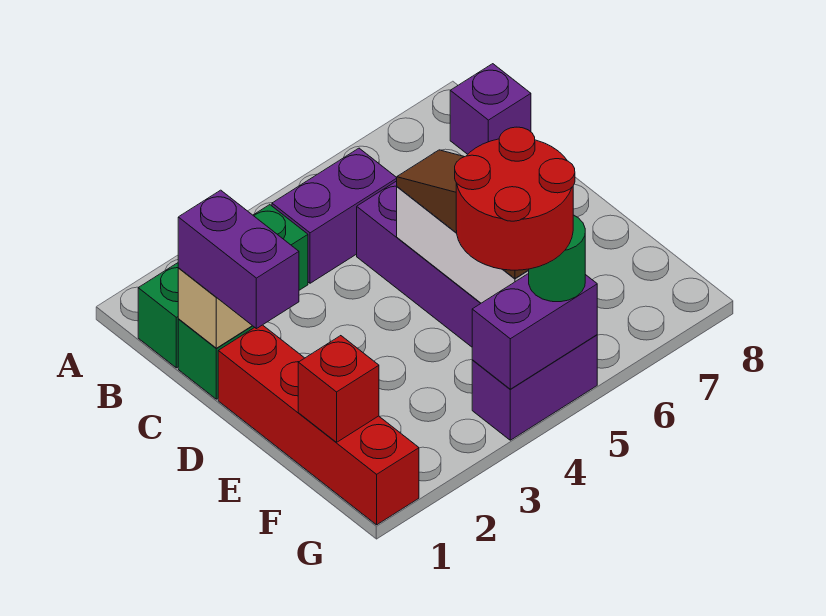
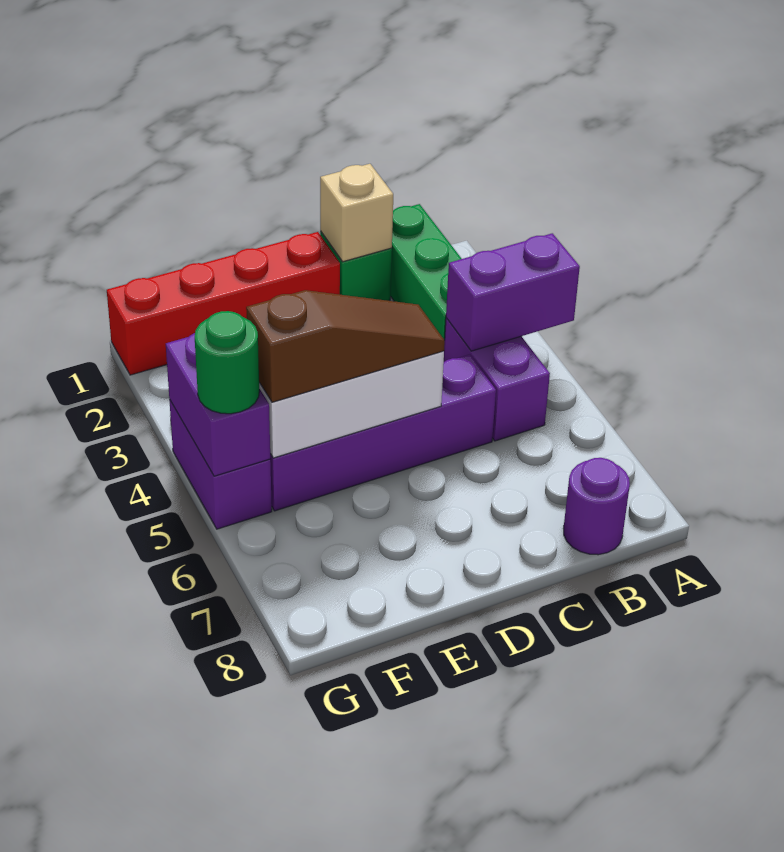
purple 1x1 brick [450,64,531,154] -> purple 1x1 round brick [563,458,630,555]
purple 1x2 brick [178,190,299,329] -> purple 1x2 brick moved to [446,233,580,351]
red 1x1 brick [298,336,379,442] -> none
red 2x2 round brick [455,127,575,270] -> none

